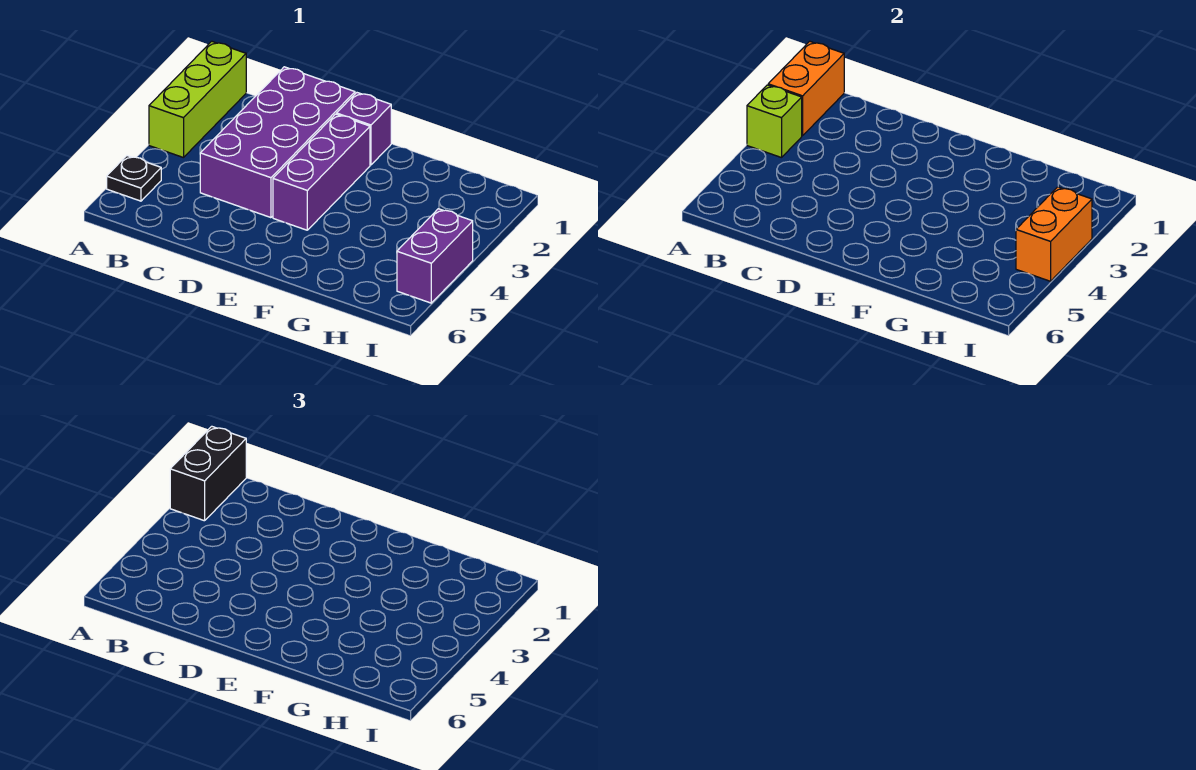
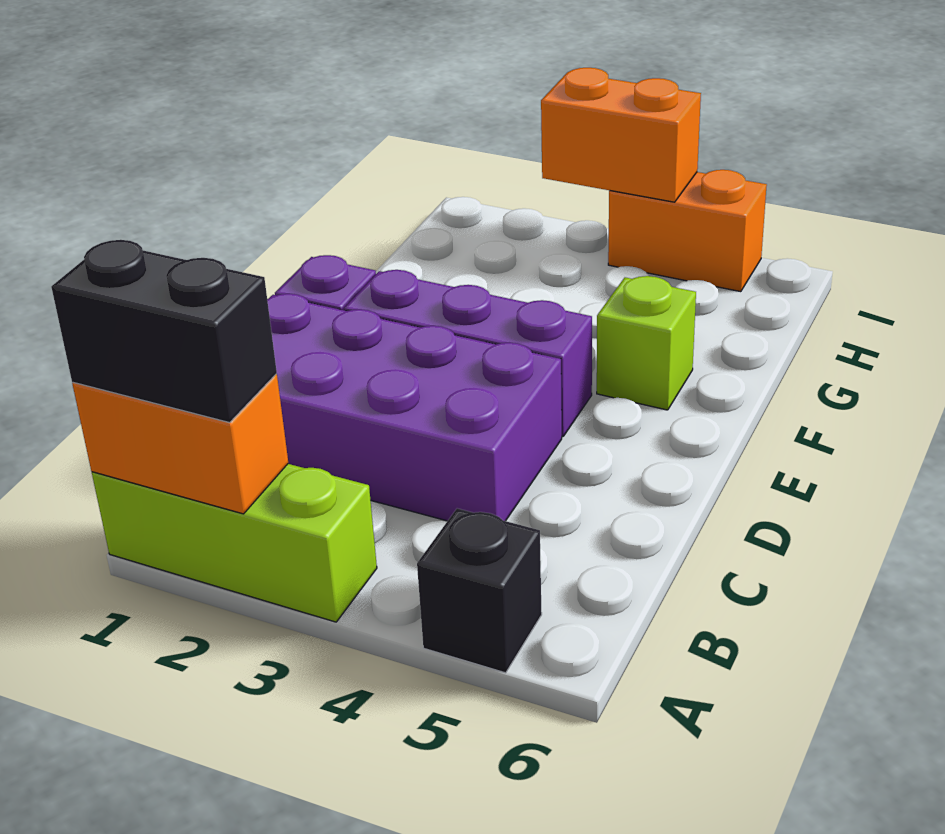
lime 1x1 brick [747,85,802,158] -> lime 1x1 brick moved to [597,276,696,410]
black 1x1 plate [107,156,161,201] -> black 1x1 brick [417,508,542,673]
purple 1x2 brick [397,209,473,303] -> orange 1x2 brick [608,170,767,292]

